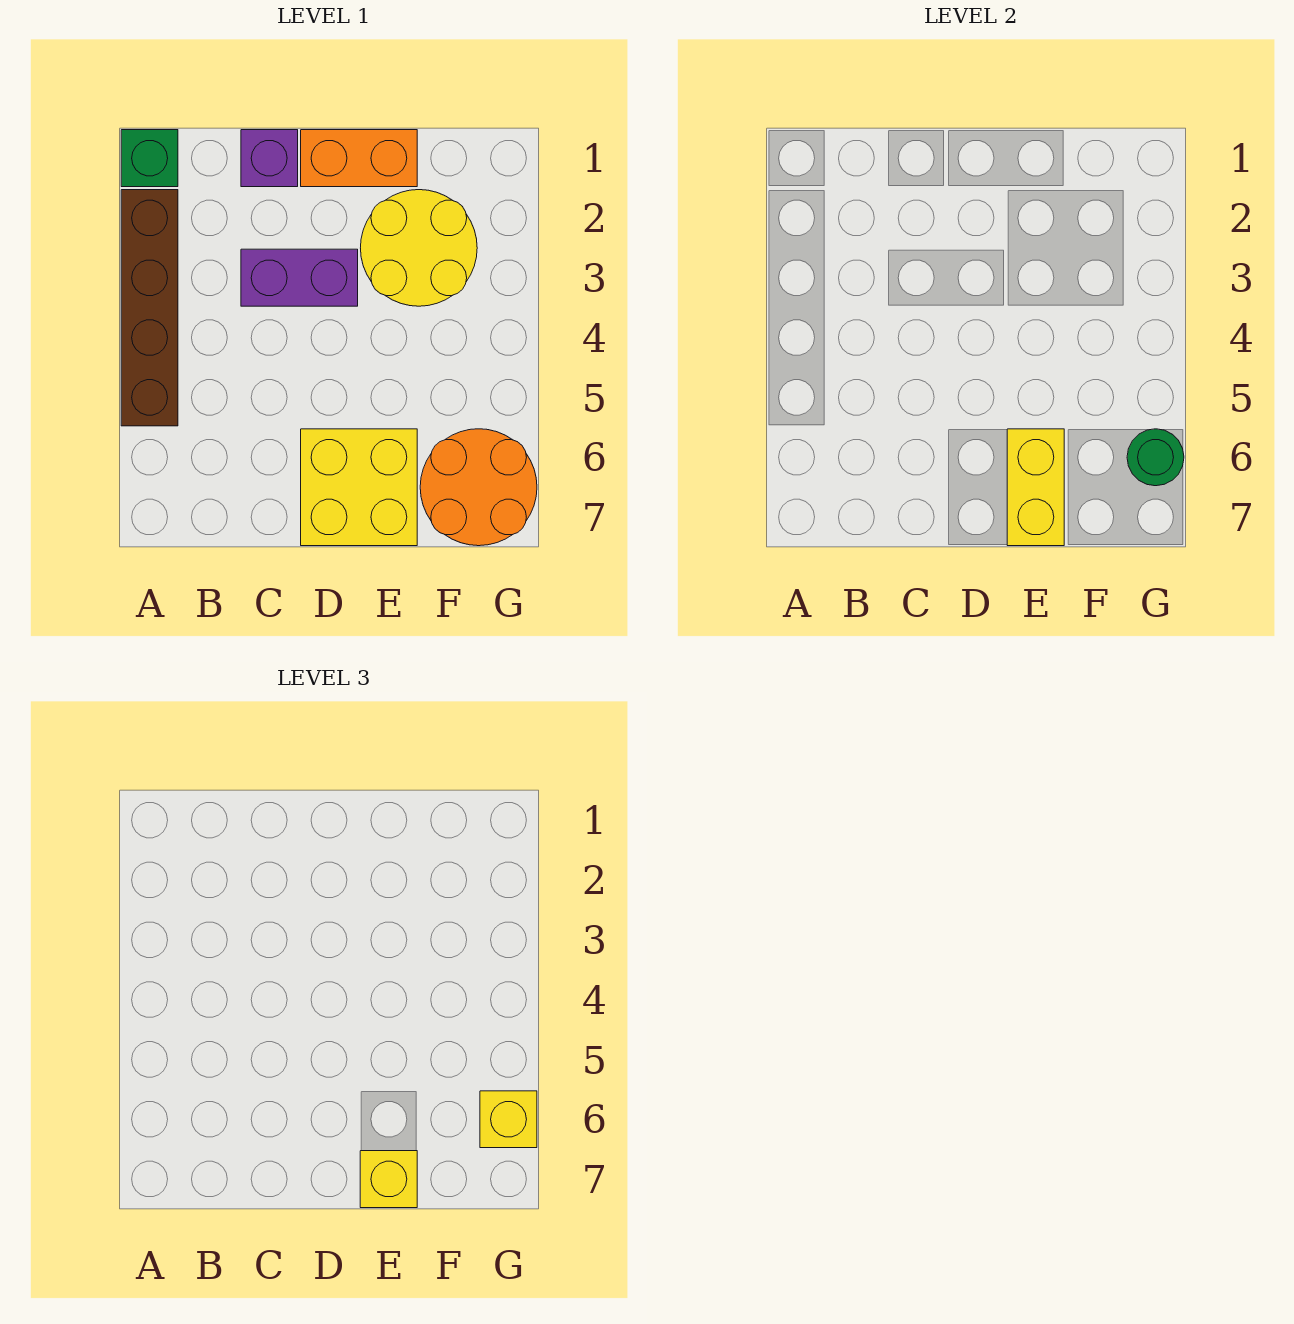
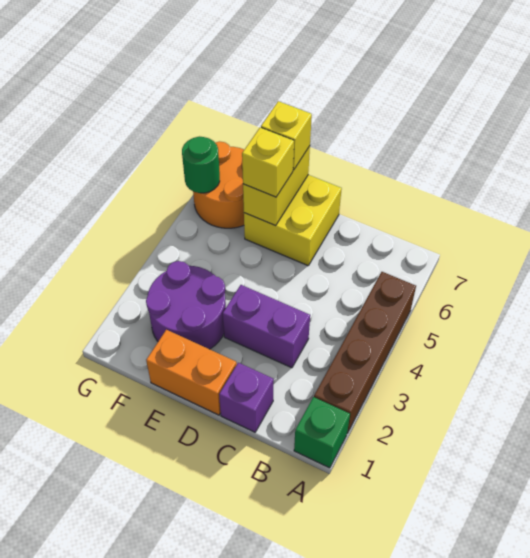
yellow 2x2 round brick [361,190,477,306] -> purple 2x2 round brick [146,261,226,349]
yellow 1x1 brick [480,1091,537,1148] -> yellow 1x1 brick moved to [242,127,294,197]

